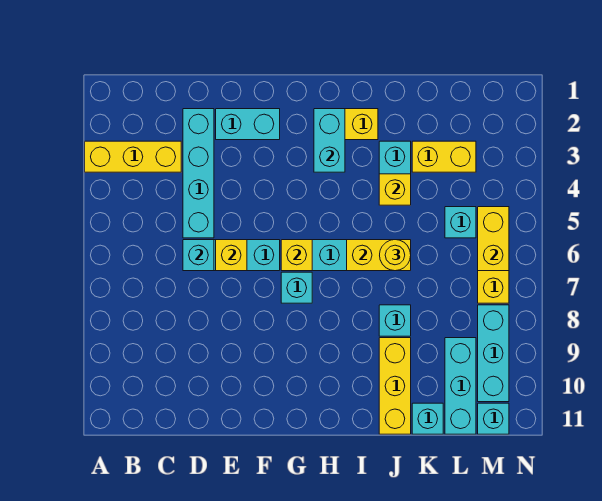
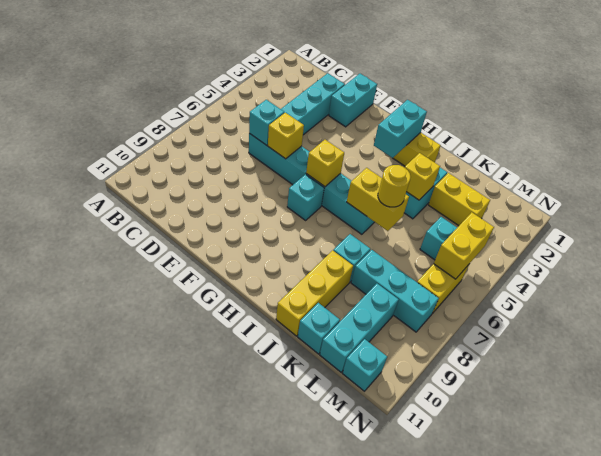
yellow 1x3 brick [85,141,181,172] -> none
cyan 1x2 brick [216,109,280,140] -> cyan 1x2 brick turned to [329,74,377,127]
cyan 1x3 brick [478,305,509,402] -> cyan 1x3 brick turned to [351,250,439,332]

